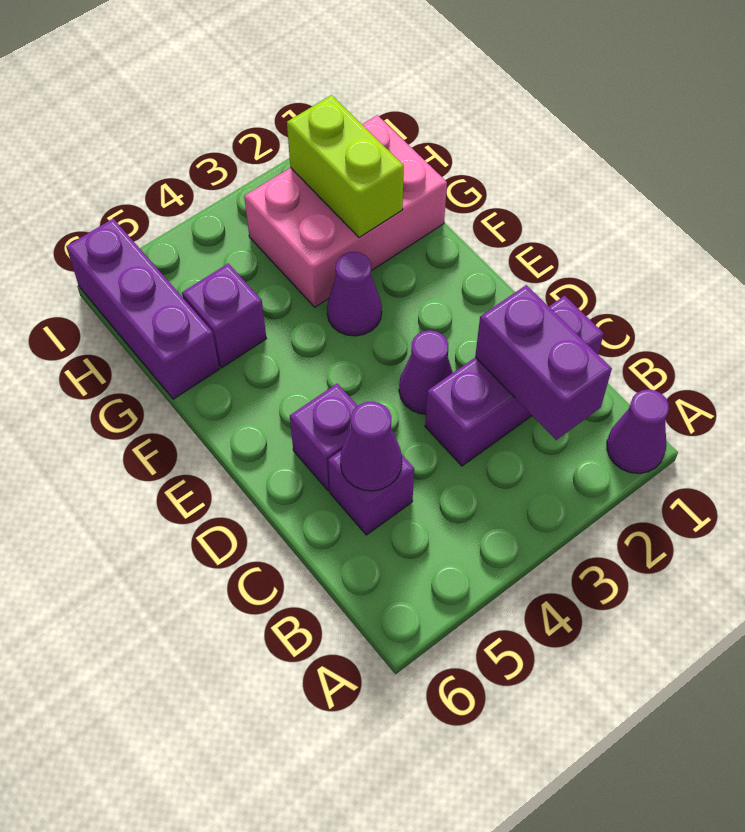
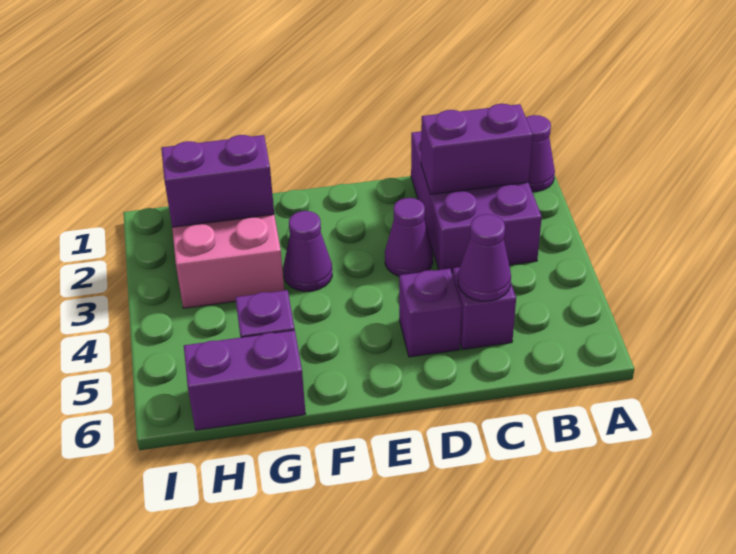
purple 1x3 brick [425,296,604,466] -> purple 2x3 brick [411,131,542,273]
lime 1x2 brick [287,95,404,237] -> purple 1x2 brick [161,135,274,227]
purple 1x3 brick [66,219,219,399] -> purple 1x2 brick [184,330,306,430]

